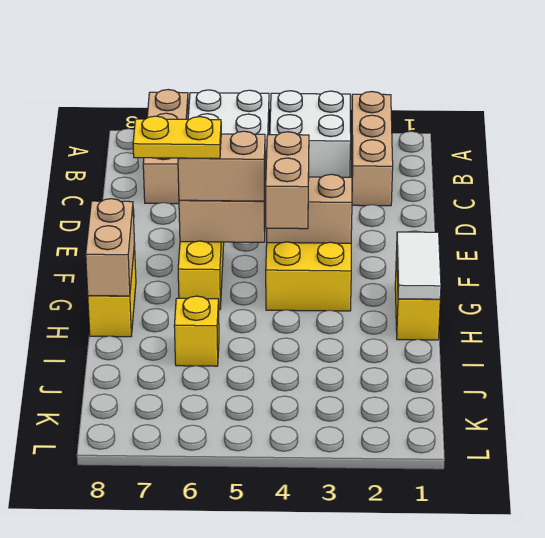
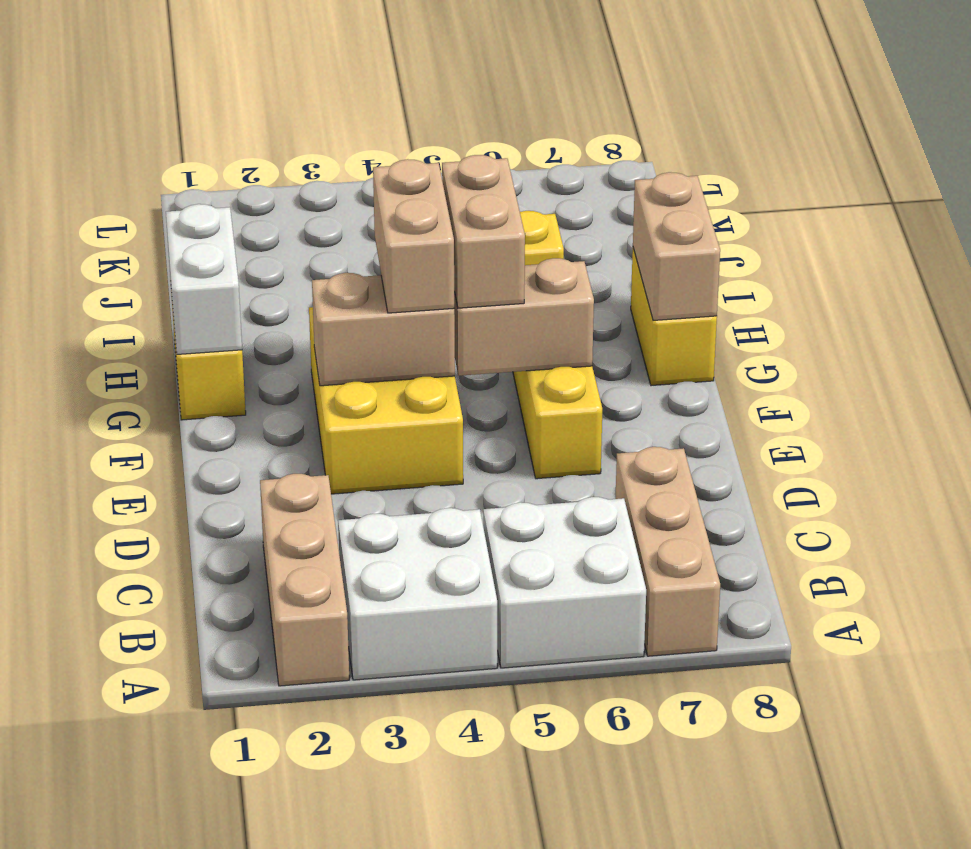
tan 1x2 brick [178,131,265,201] -> tan 1x2 brick turned to [442,155,525,308]
yellow 1x2 plate [133,116,221,159] -> none
white 1x2 tile [397,232,441,299] -> white 1x2 brick [166,204,242,354]

